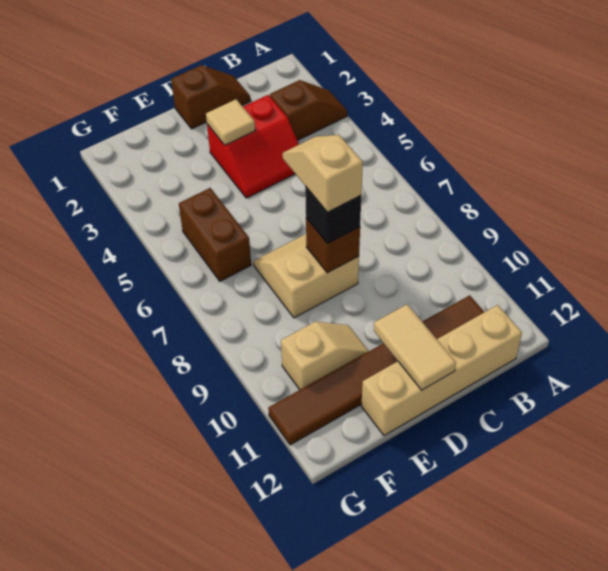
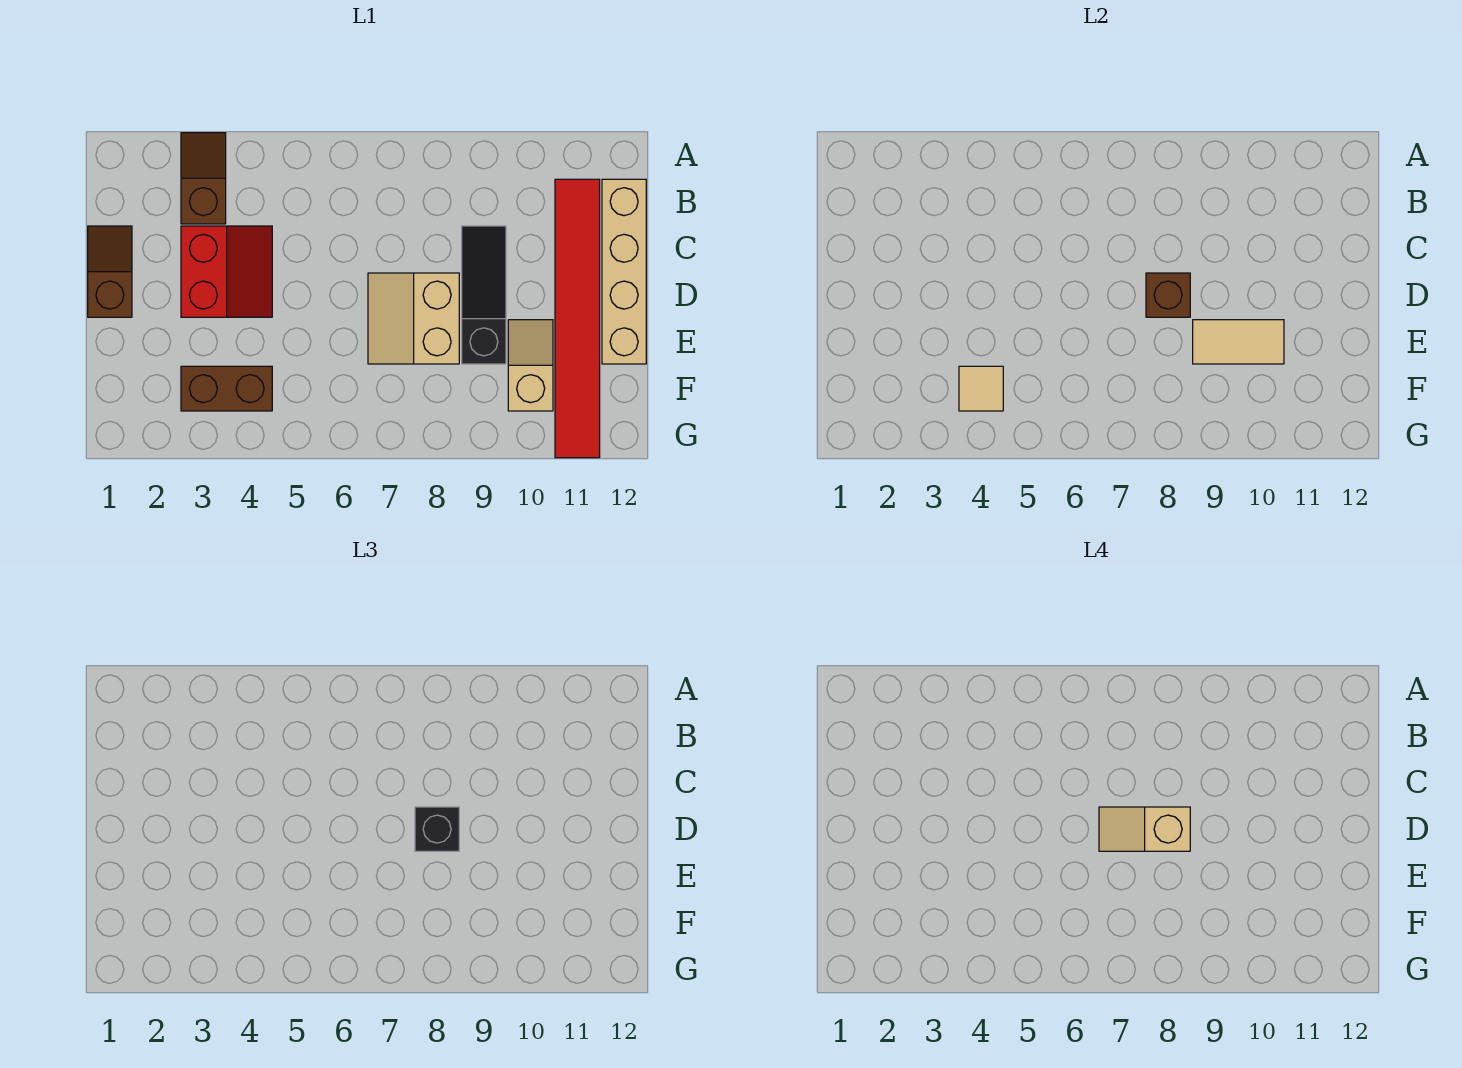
brown 1x6 tile [268,295,484,445] -> red 1x6 tile [555,179,600,458]
none -> black 1x3 slope [462,226,506,364]
tan 1x1 tile [206,99,255,145] -> tan 1x1 tile moved to [959,366,1003,411]
tan 1x2 tile [374,304,456,390] -> tan 1x2 tile moved to [1193,320,1284,364]
brown 1x2 brick [179,188,251,281] -> brown 1x2 brick moved to [181,366,272,411]

